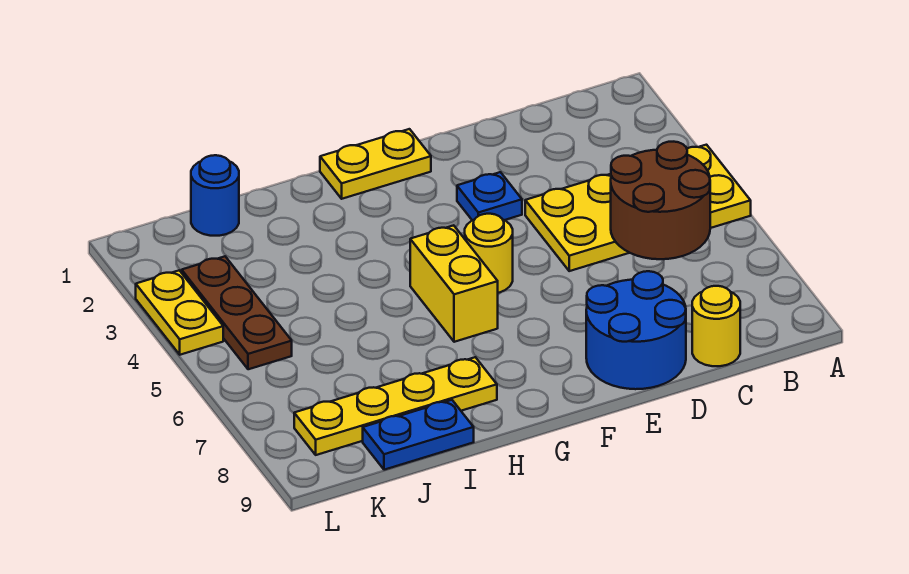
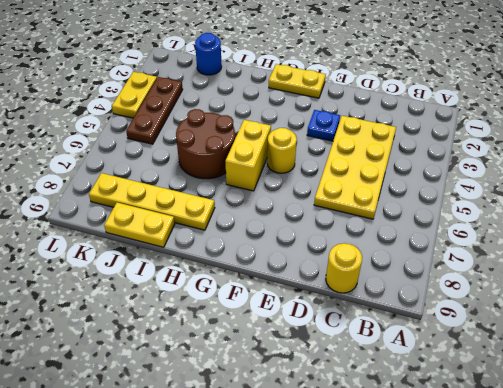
yellow 2x4 plate [525,145,751,271] -> yellow 2x4 plate turned to [314,116,396,219]
brown 2x2 round brick [611,142,710,259] -> brown 2x2 round brick moved to [176,109,235,179]
blue 2x2 round brick [586,271,686,389] -> none
blue 1x2 plate [363,400,474,470] -> yellow 1x2 plate [104,203,175,247]

